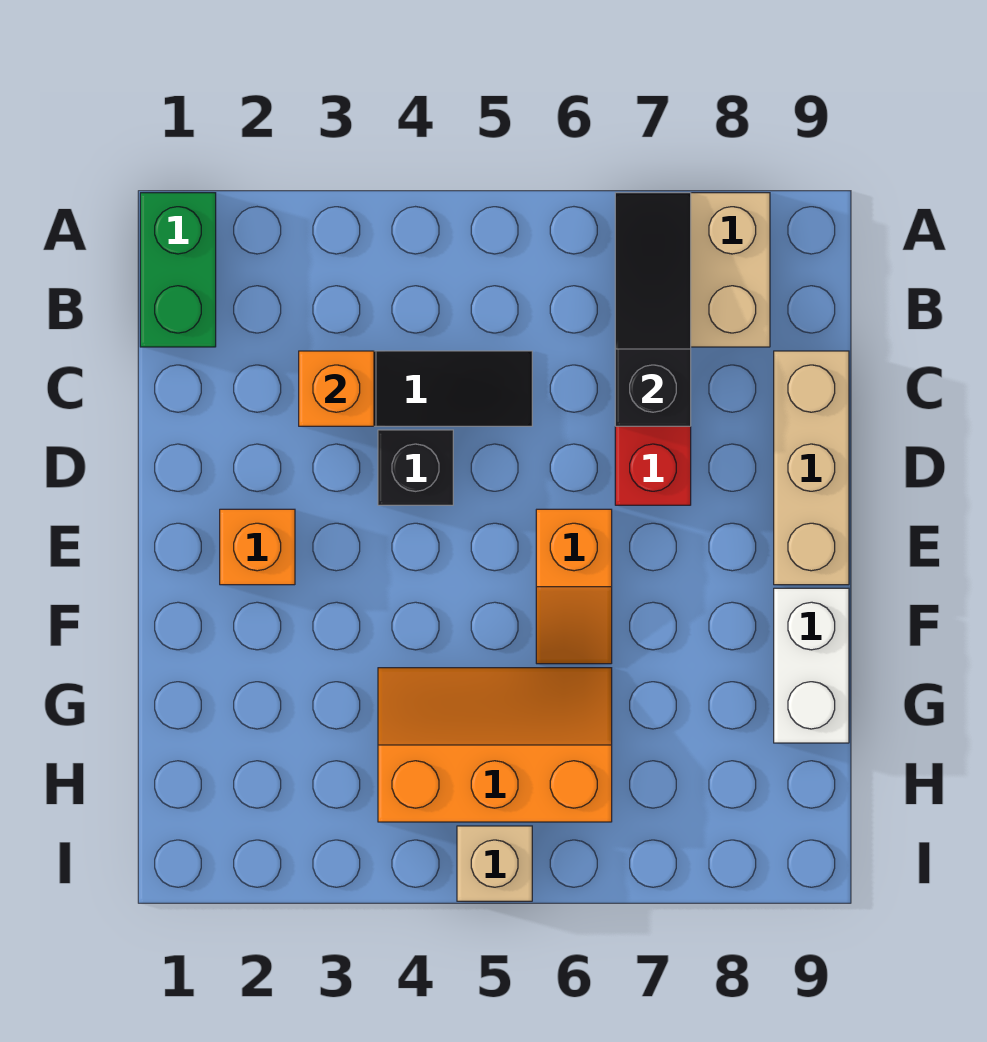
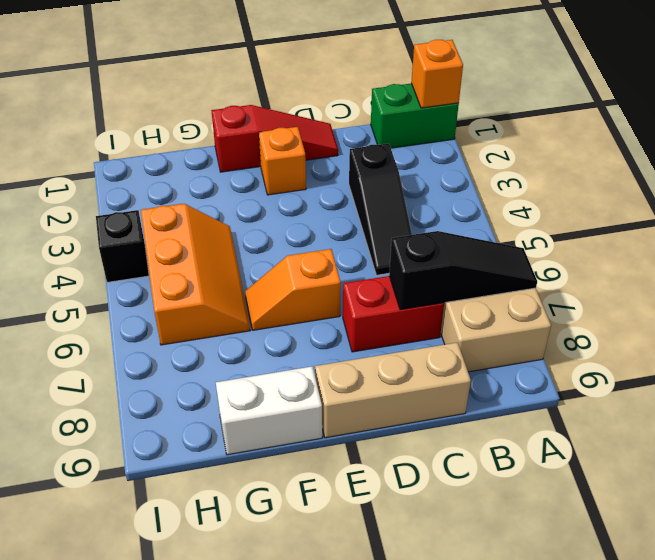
orange 1x1 brick [299,351,374,426] -> orange 1x1 brick moved to [411,40,463,108]
none -> red 1x3 slope [211,105,338,172]
black 1x1 brick [378,430,453,505] -> black 1x1 brick moved to [96,210,149,282]
tan 1x1 brick [457,826,532,901] -> none

